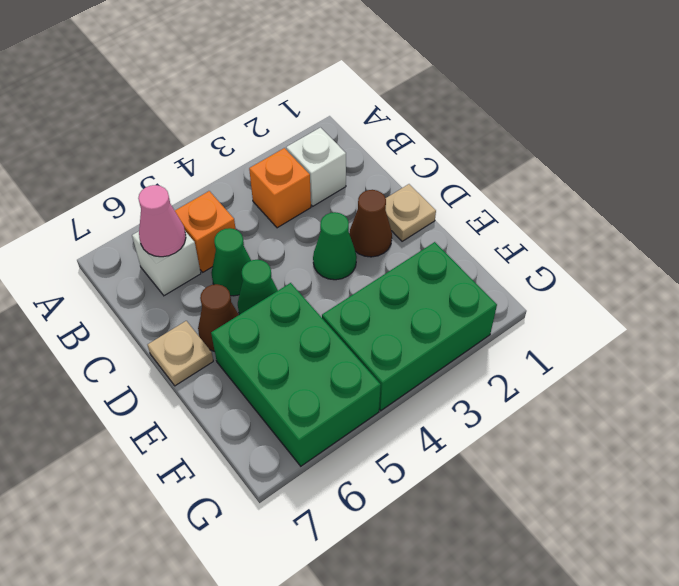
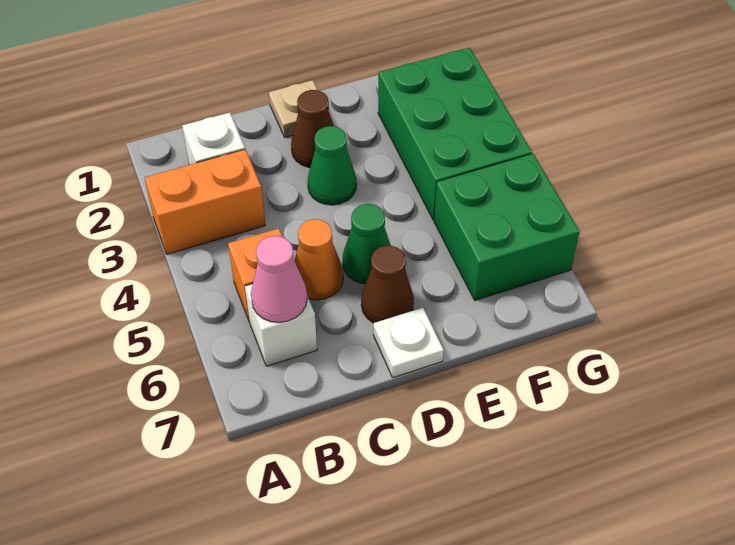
orange 1x1 brick [249,148,311,228] -> orange 1x2 brick [145,149,265,254]
green 1x1 cone [211,228,251,296] -> orange 1x1 cone [294,219,343,300]
tan 1x1 plate [148,321,213,386] -> white 1x1 plate [373,308,444,378]
green 2x3 brick [211,283,381,466] -> green 2x2 brick [434,154,580,300]

